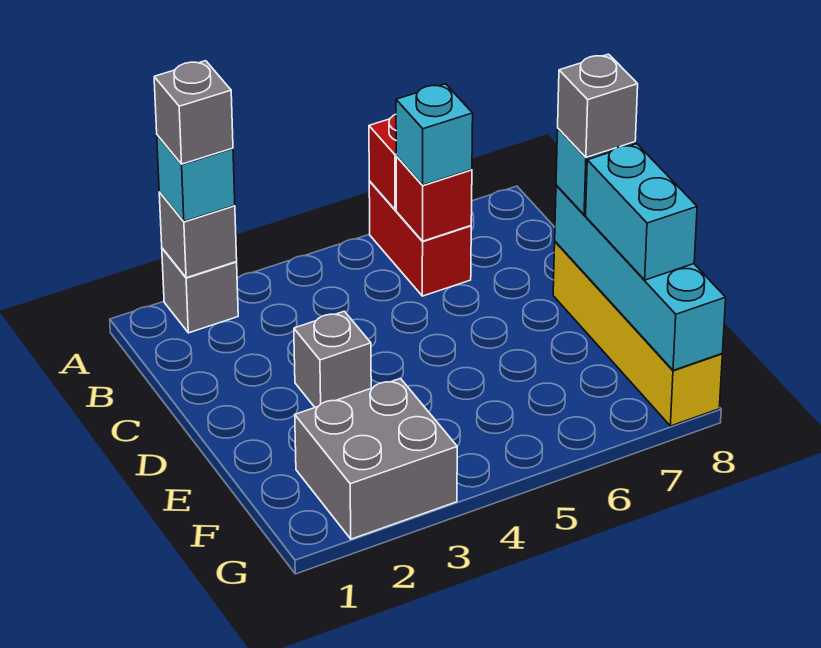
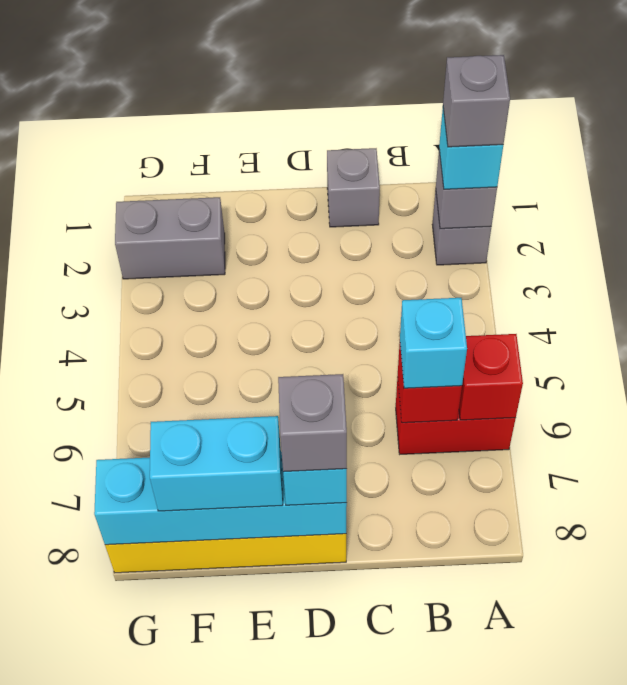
grey 1x1 brick [294,311,371,407] -> grey 1x1 brick moved to [327,148,380,227]
grey 2x2 brick [295,378,457,539] -> grey 1x2 brick [115,197,225,279]

